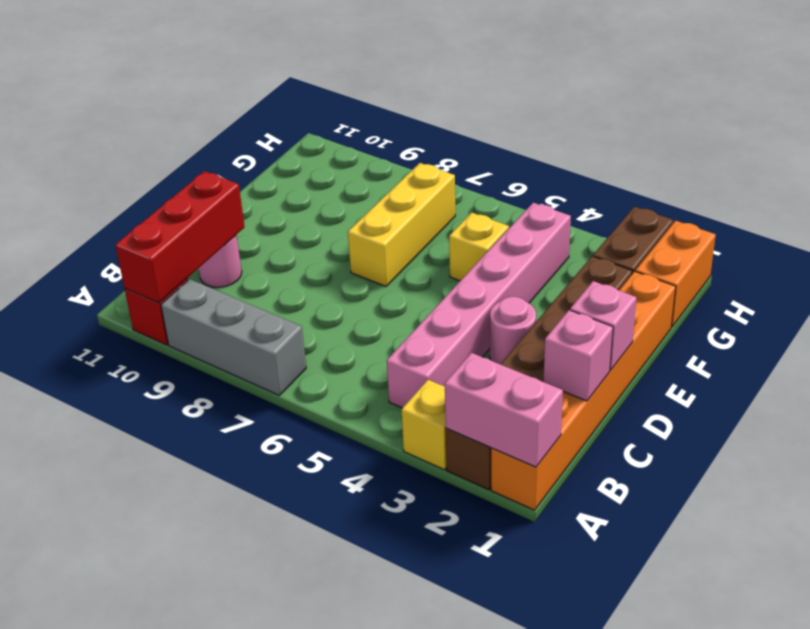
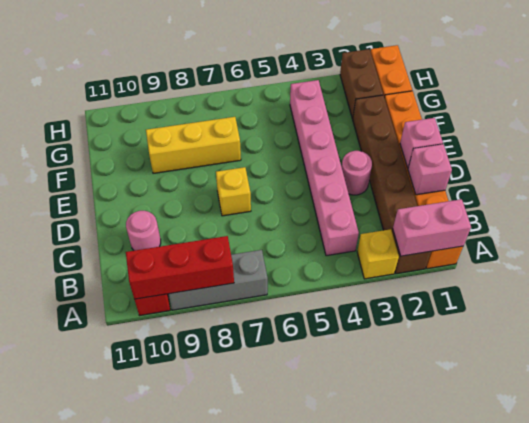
red 1x3 brick [115,171,245,303] -> red 1x3 brick turned to [126,236,234,299]
yellow 1x3 brick [348,163,455,286] -> yellow 1x3 brick turned to [146,117,241,173]
yellow 1x1 brick [449,213,509,281] -> yellow 1x1 brick moved to [216,167,251,216]

